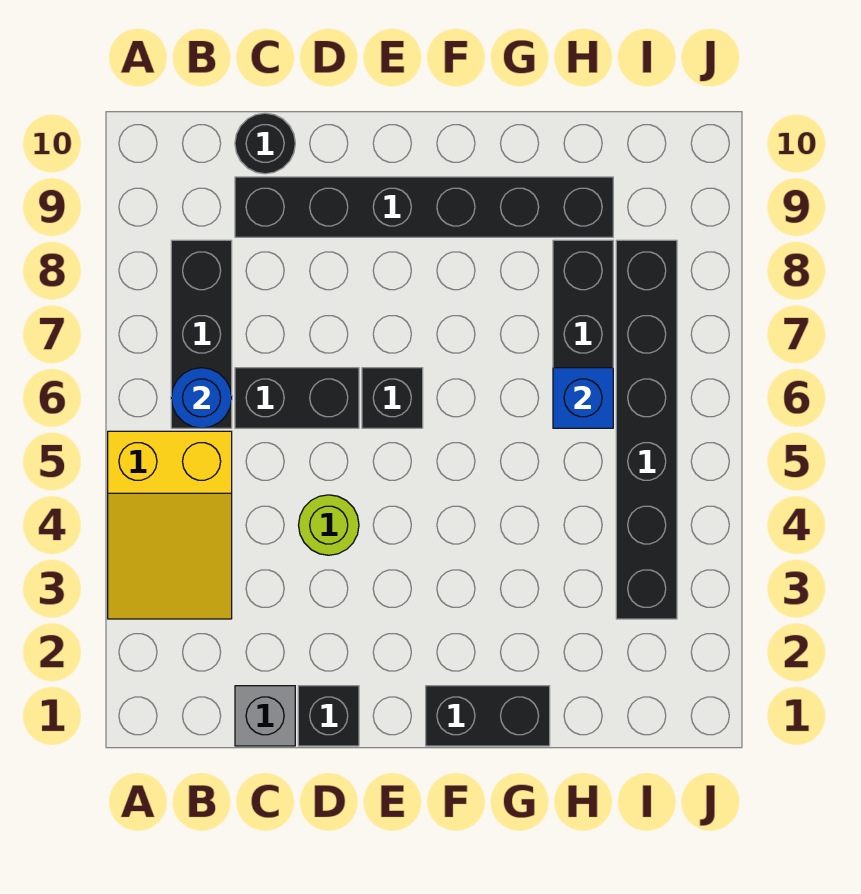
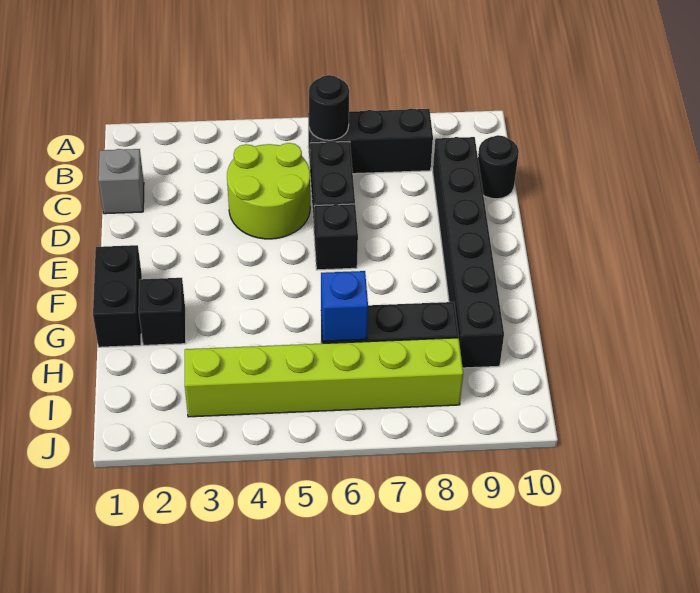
yellow 2x3 slope [108,431,232,619] -> none
blue 1x1 round brick [171,368,232,428] -> black 1x1 round brick [309,75,349,140]
black 1x1 brick [298,686,359,746] -> black 1x1 brick moved to [139,278,186,345]
lime 1x1 round brick [299,495,359,555] -> lime 2x2 round brick [227,143,310,239]
black 1x6 brick [616,240,677,619] -> lime 1x6 brick [185,338,463,417]

